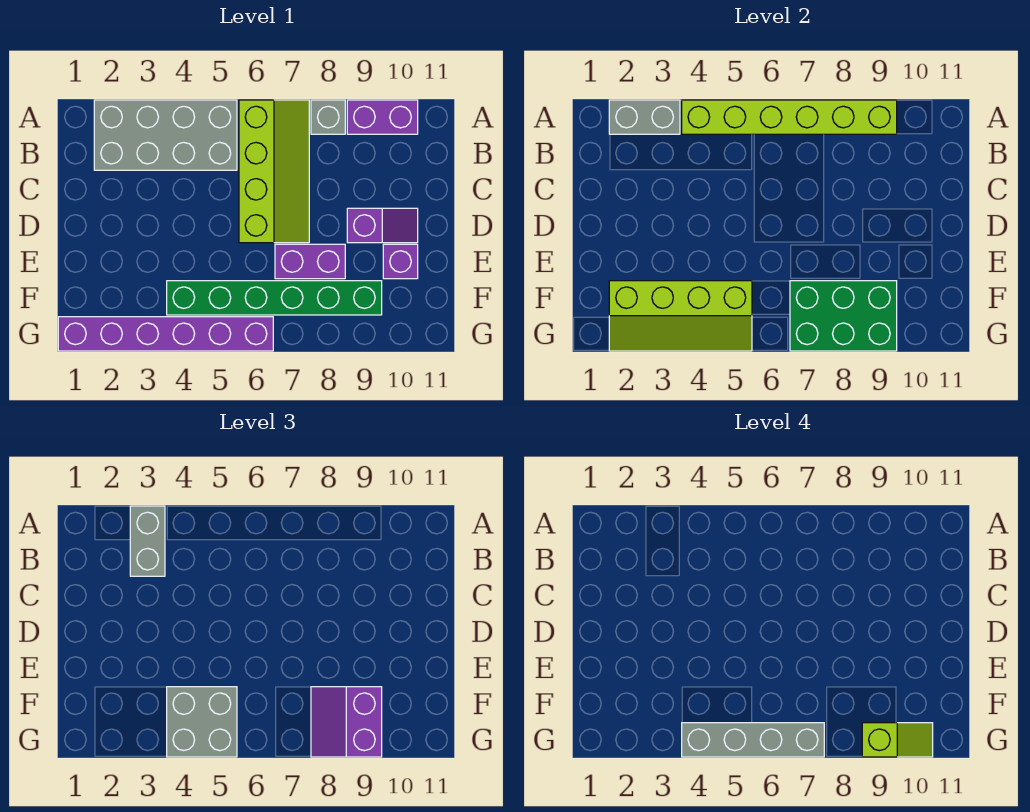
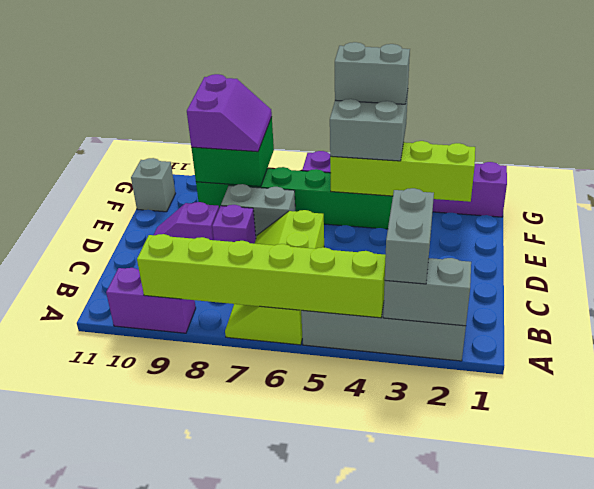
grey 1x1 brick [311,100,345,134] -> grey 1x1 brick moved to [131,158,175,212]
purple 1x2 brick [275,244,345,279] -> grey 1x2 brick [221,184,295,237]
purple 1x1 brick [383,244,418,279] -> purple 1x1 brick moved to [212,205,256,244]
green 2x3 brick [790,281,897,351] -> green 2x2 brick [192,117,274,186]
grey 1x4 brick [682,723,824,757] -> grey 1x2 brick [335,42,410,104]
lime 1x2 slope [862,723,933,757] -> none

